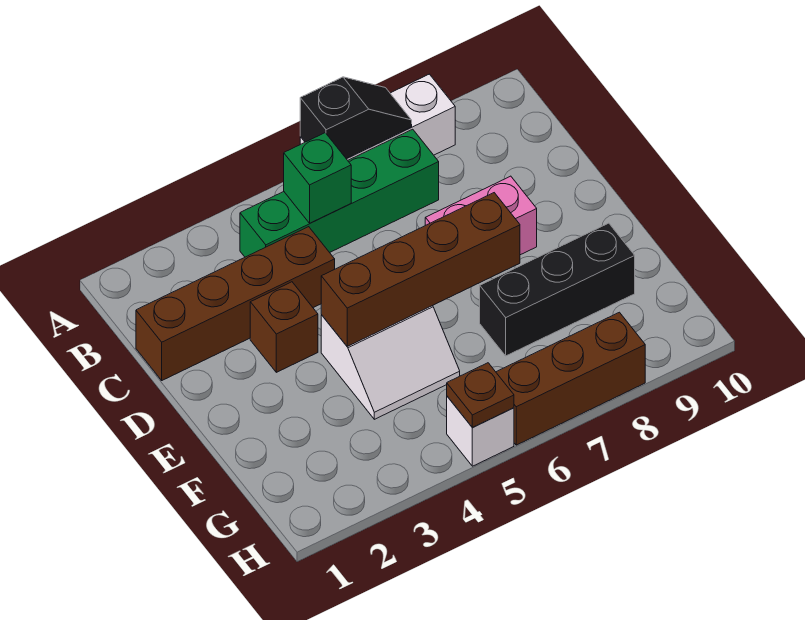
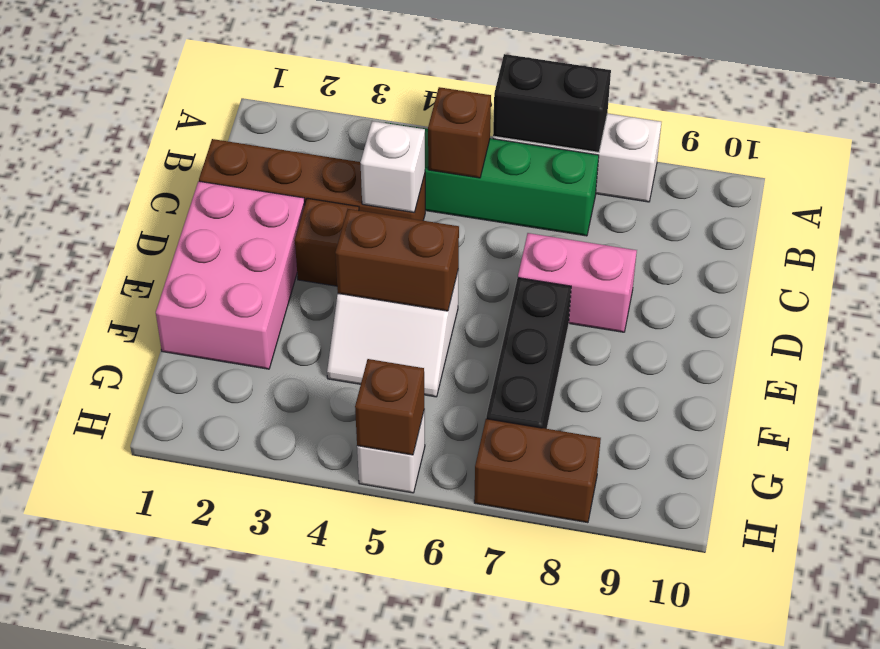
black 1x2 slope [300,77,412,159] -> black 1x2 brick [493,54,611,152]
green 1x1 brick [284,133,351,223] -> brown 1x1 brick [428,87,491,178]
none -> white 1x1 brick [360,121,425,213]
none -> pink 2x3 brick [156,181,305,369]
brown 1x4 brick [321,193,520,346] -> brown 1x2 brick [335,209,459,311]
black 1x3 brick [480,223,635,356] -> black 1x3 brick turned to [486,278,571,429]
brown 1x1 plate [447,363,514,427] -> brown 1x1 brick [355,359,424,455]
brown 1x3 brick [496,312,645,445] -> brown 1x2 brick [474,419,601,523]

